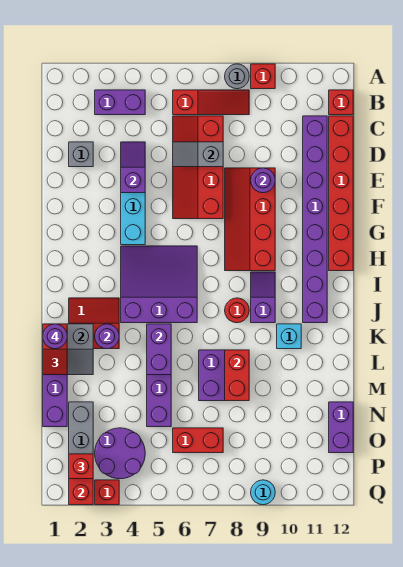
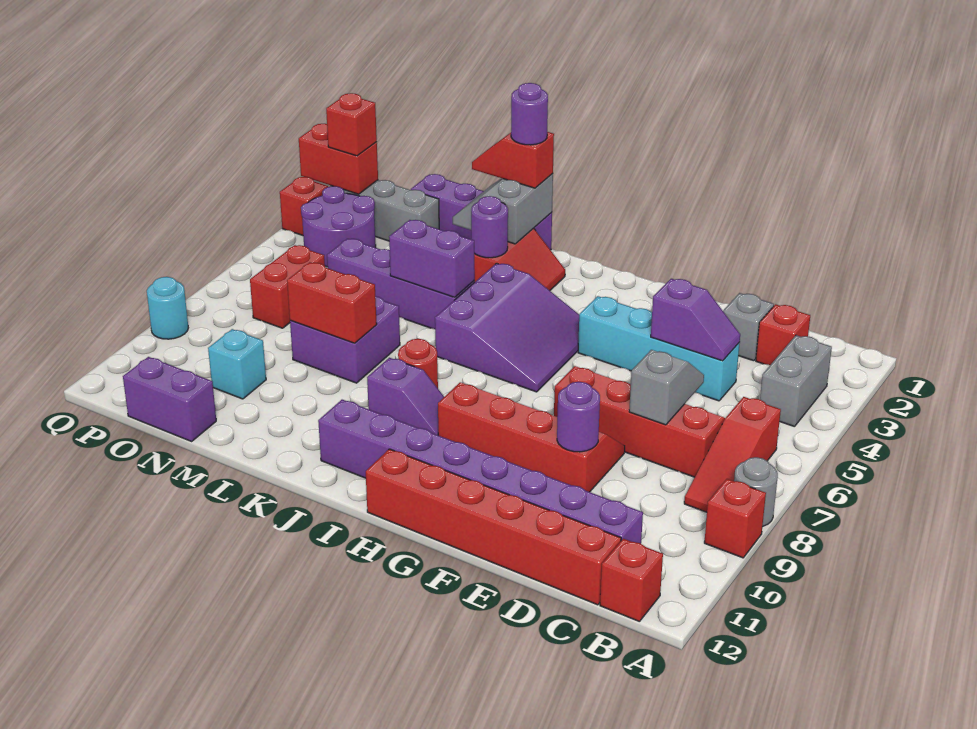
purple 1x2 brick [95,90,145,115] -> grey 1x2 brick [760,335,832,427]
none -> red 1x1 brick [756,304,810,365]
cyan 1x1 brick [277,324,301,349] -> cyan 1x1 brick moved to [208,329,266,399]

